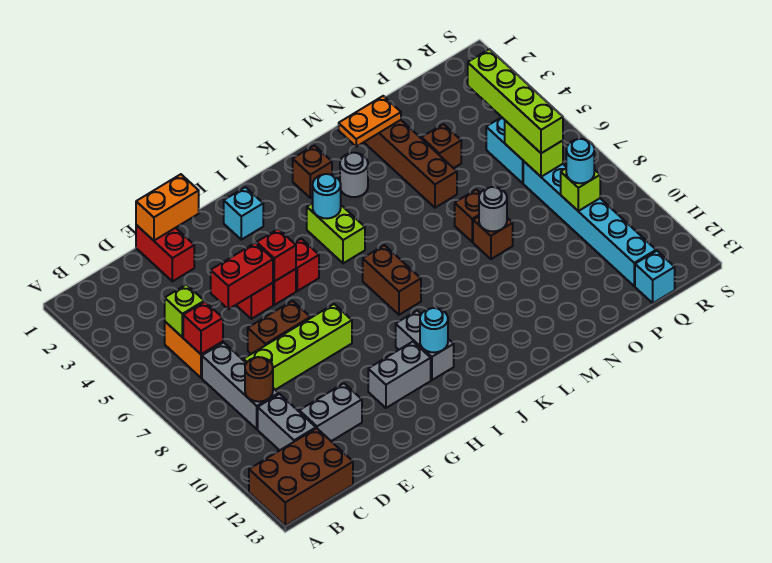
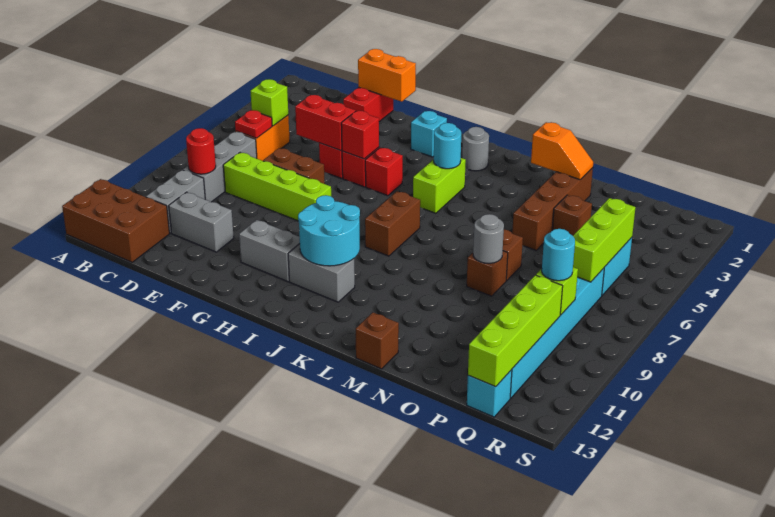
red 1x1 brick [183,302,223,354] -> red 1x1 plate [235,110,272,138]
brown 1x1 round brick [245,357,273,402] -> red 1x1 round brick [186,128,216,174]
grey 1x2 brick [396,310,454,380] -> grey 1x2 brick turned to [288,244,355,302]
cyan 1x1 round brick [420,308,448,353] -> cyan 2x2 round brick [298,195,360,266]
brown 1x1 brick [293,145,332,198] -> brown 1x1 brick moved to [356,312,399,369]
grey 1x1 round brick [340,153,368,197] -> grey 1x1 round brick moved to [462,127,489,171]
orange 1x2 plate [339,96,401,146] -> orange 1x2 slope [531,122,593,180]
lime 1x4 brick [468,49,563,153] -> lime 1x4 brick moved to [468,275,563,387]
lime 1x2 brick [505,121,563,177] -> lime 1x3 brick [573,198,636,282]

